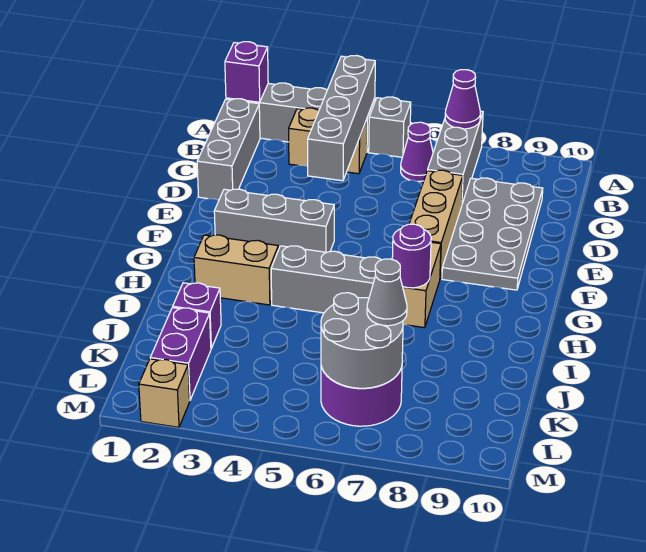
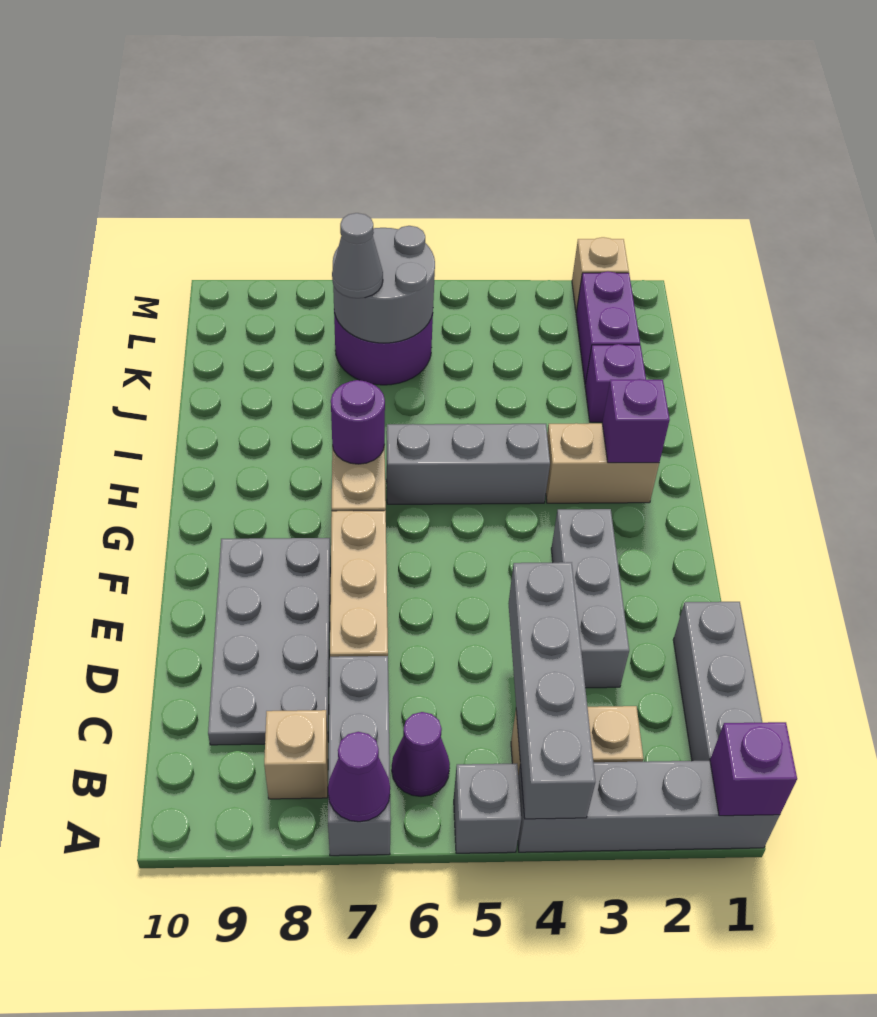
none -> tan 1x1 brick [264,710,328,799]
grey 1x3 brick [214,189,334,252] -> grey 1x3 brick turned to [551,509,629,688]
none -> purple 1x1 brick [602,379,670,463]

